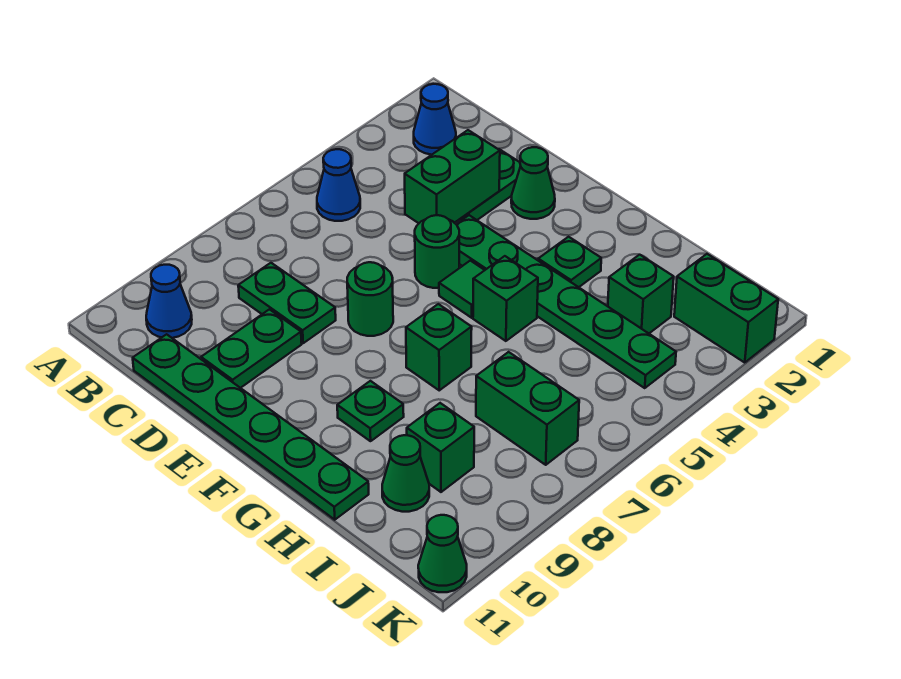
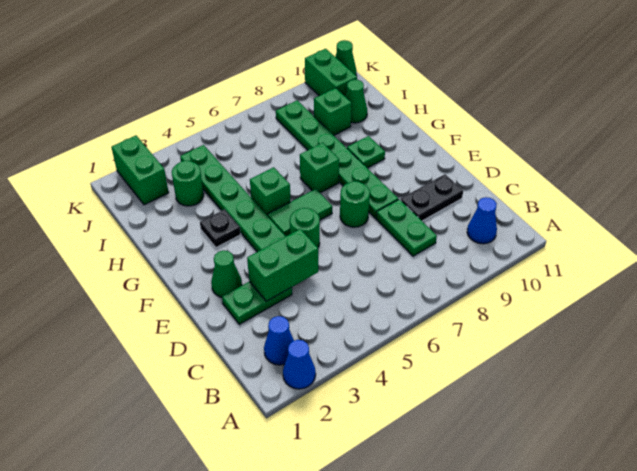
blue 1x1 cone [317,149,360,221] -> blue 1x1 cone moved to [283,340,316,389]
green 1x6 plate [133,334,369,520] -> green 1x6 plate moved to [276,100,398,218]
green 1x2 plate [201,309,302,388] -> black 1x2 plate [400,174,463,221]
green 1x1 tile [439,261,485,318] -> green 1x2 tile [268,189,332,236]
green 1x1 plate [538,237,601,287] -> black 1x1 plate [200,209,241,247]
green 1x1 brick [608,255,674,333] -> green 1x1 round brick [172,161,204,206]
green 1x2 brick [476,352,579,465] -> green 1x2 brick moved to [305,49,357,96]

